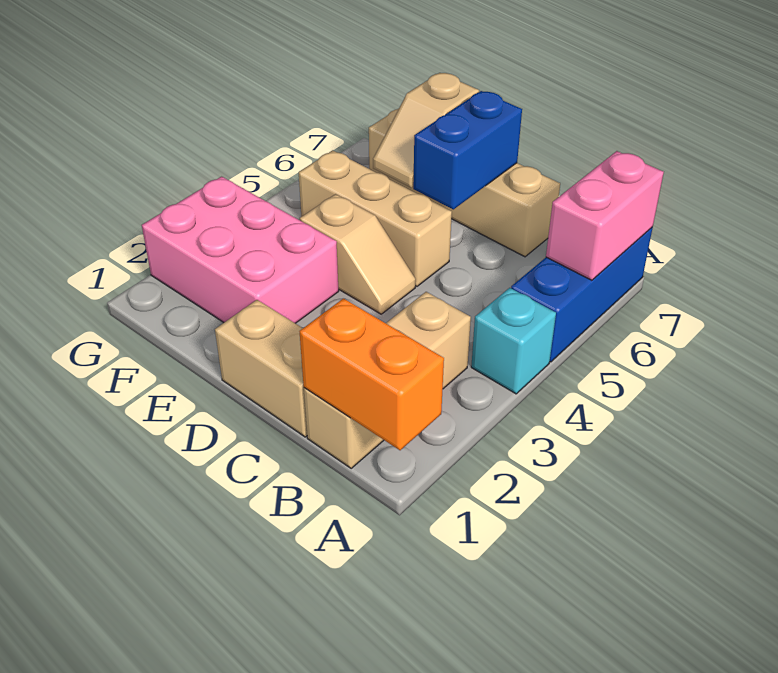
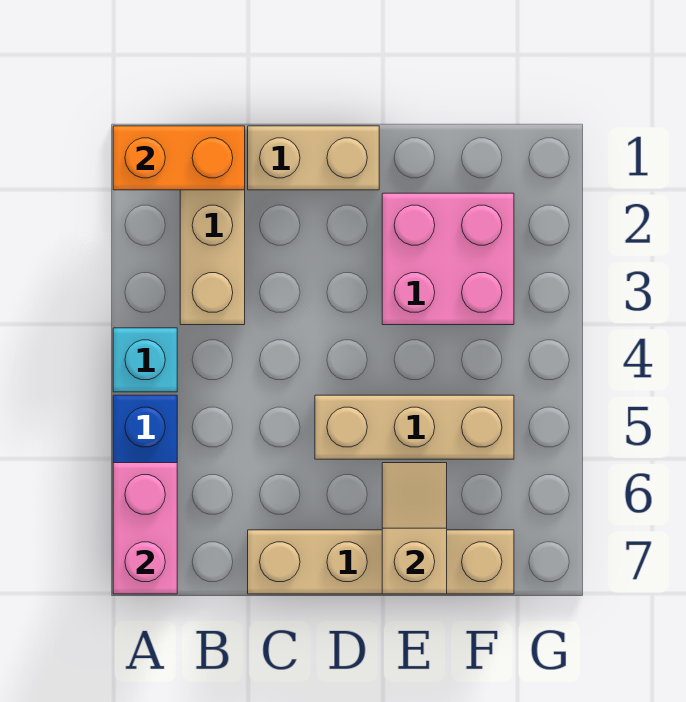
tan 1x2 slope [300,194,416,314] -> none
blue 1x2 brick [413,91,522,209] -> none
pink 2x3 brick [142,177,339,323] -> pink 2x2 brick [382,193,514,325]

